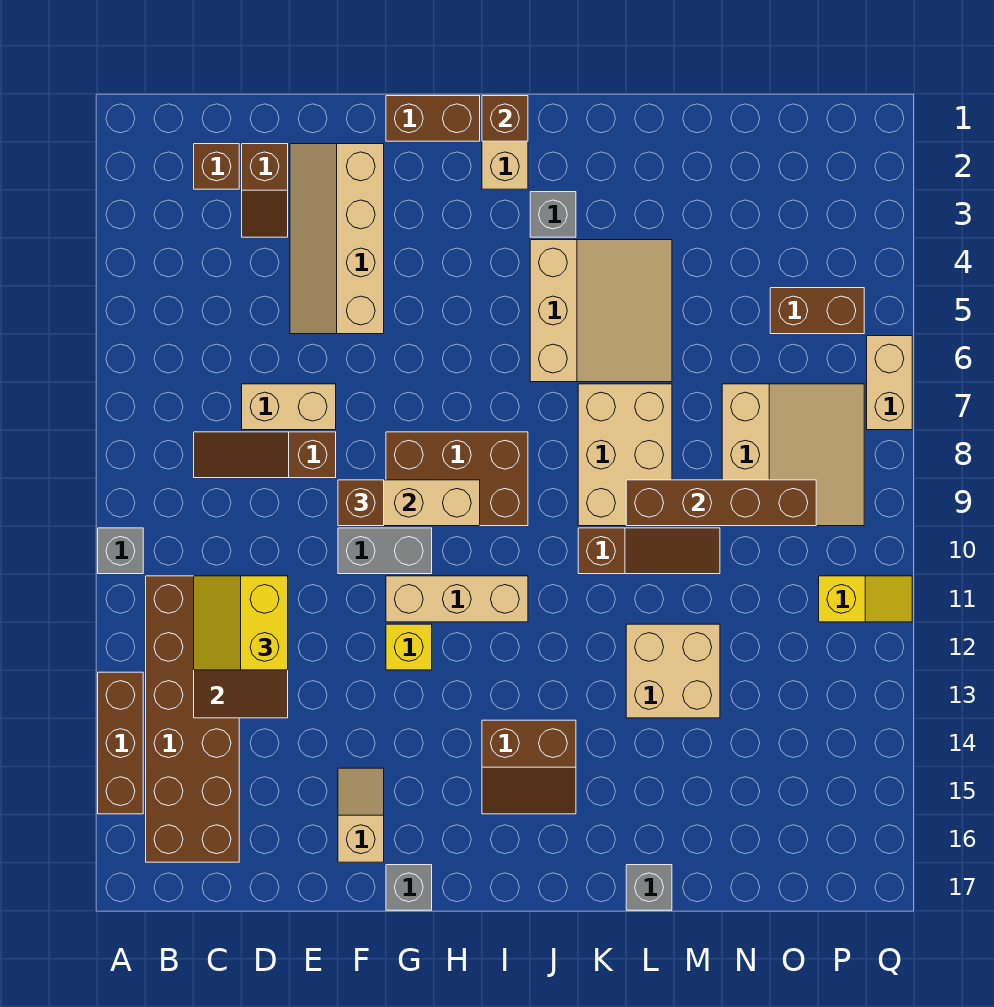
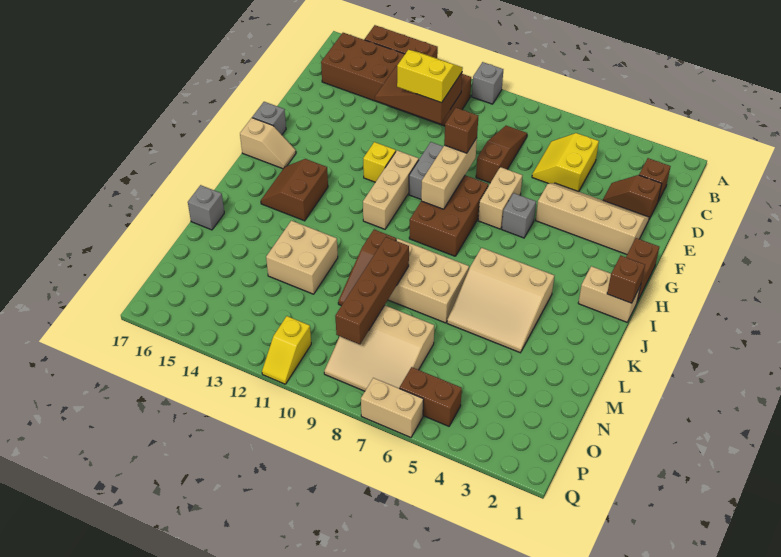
none -> yellow 2x2 slope [532,133,599,192]
tan 1x2 brick [242,384,336,430] -> tan 1x2 brick moved to [478,167,522,229]
tan 1x2 slope [338,768,384,862] -> tan 1x2 slope moved to [240,118,296,169]
grey 1x1 brick [530,192,576,237] -> grey 1x1 brick moved to [502,193,536,238]
brown 1x2 brick [770,288,864,334] -> brown 1x2 brick turned to [399,367,462,426]

